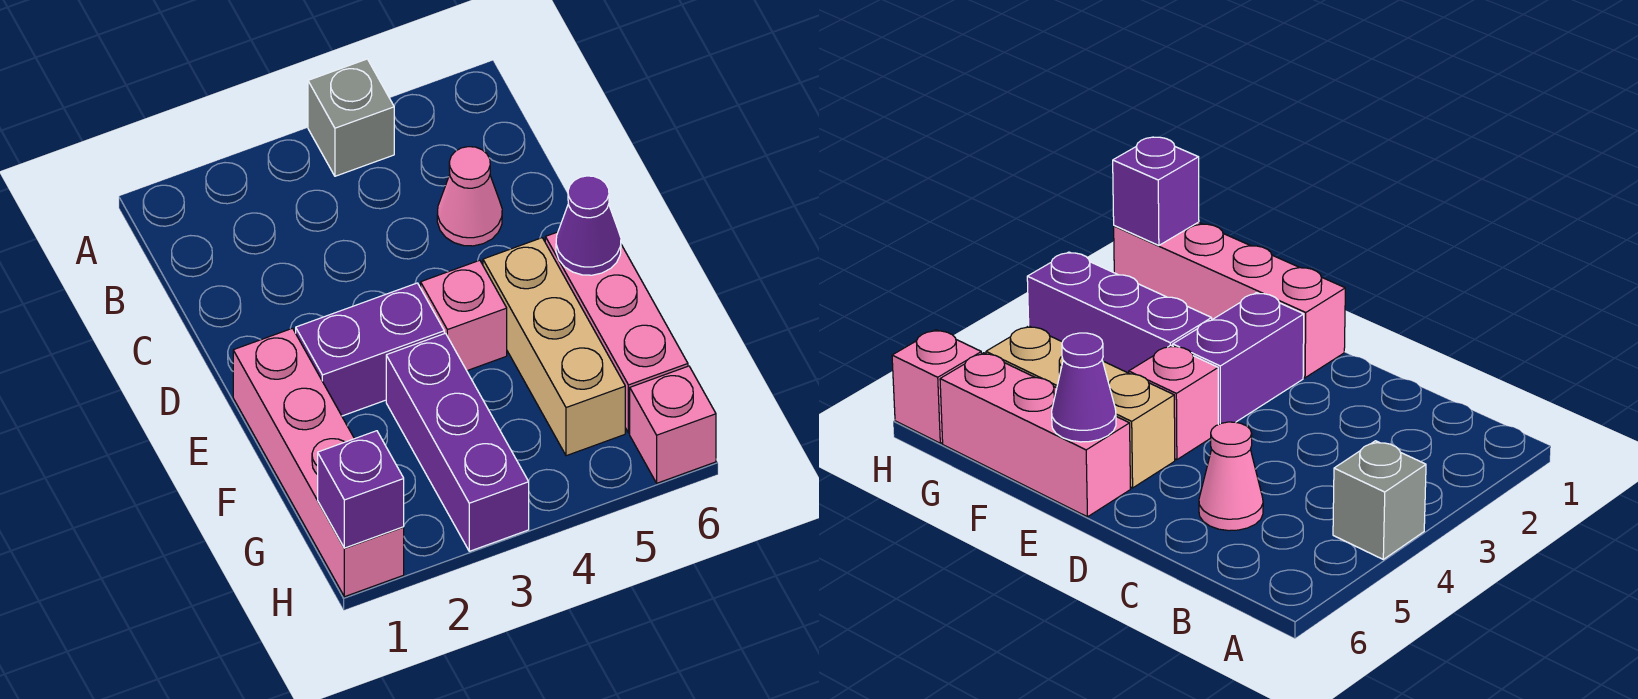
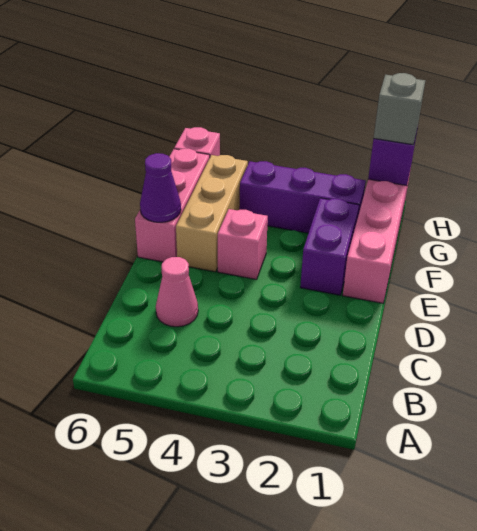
grey 1x1 brick [308,59,394,176] -> grey 1x1 brick moved to [374,73,425,145]
purple 1x2 brick [296,283,444,416] -> purple 1x2 brick turned to [300,198,359,295]
purple 1x3 brick [386,333,529,551] -> purple 1x3 brick turned to [239,161,366,233]

